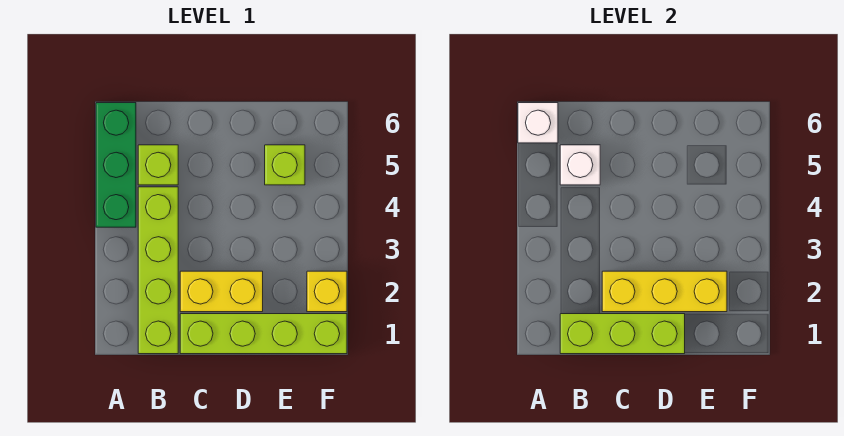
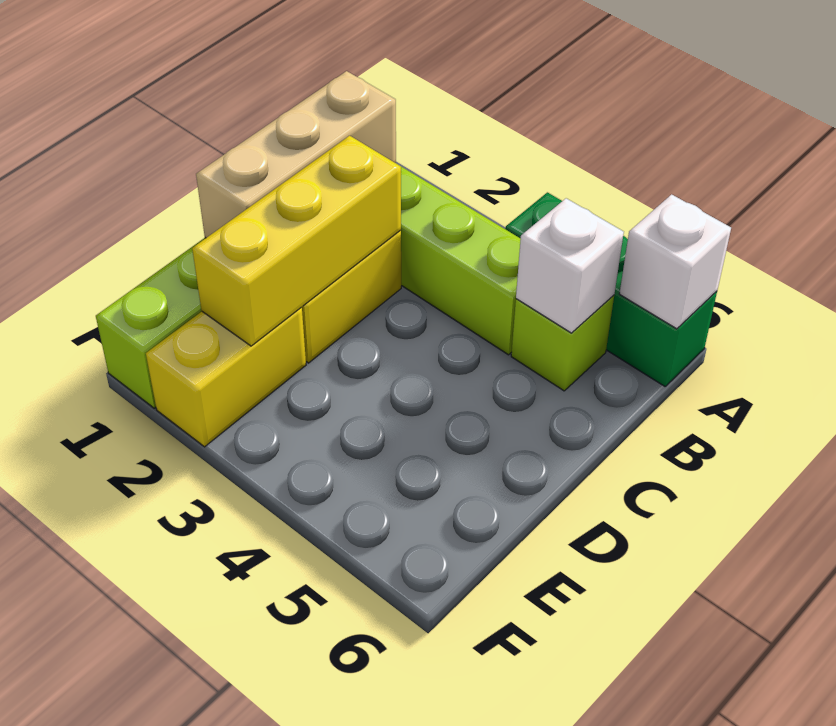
lime 1x3 brick [560,314,685,354] -> tan 1x3 brick [196,71,396,238]
lime 1x1 brick [265,145,305,185] -> none
yellow 1x1 brick [307,271,347,312] -> yellow 1x2 brick [146,307,306,447]

